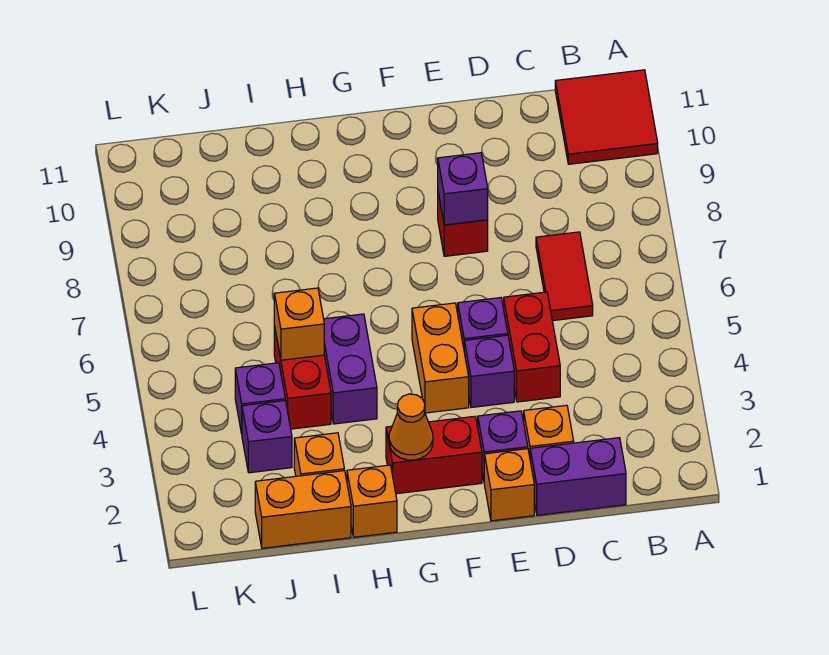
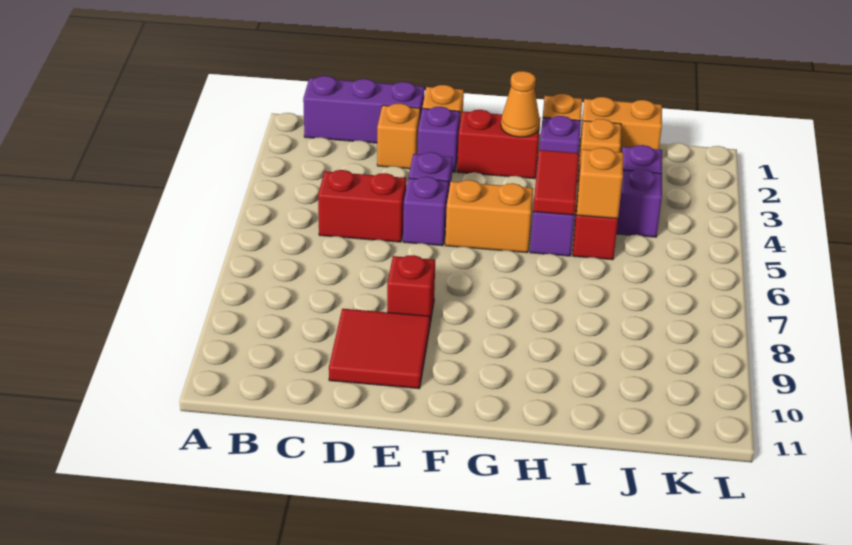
red 2x2 tile [555,70,658,164] -> red 2x2 tile moved to [329,309,430,389]
purple 1x2 brick [530,438,626,515] -> purple 1x3 brick [303,76,425,143]
red 1x2 tile [536,232,593,321] -> red 1x2 tile moved to [533,150,579,215]
red 1x2 brick [504,292,560,402] -> red 1x2 brick turned to [318,170,406,242]
purple 1x1 brick [438,153,488,225] -> purple 1x1 brick moved to [540,116,581,153]
orange 1x2 brick [412,303,469,413] -> orange 1x2 brick turned to [445,180,533,253]

